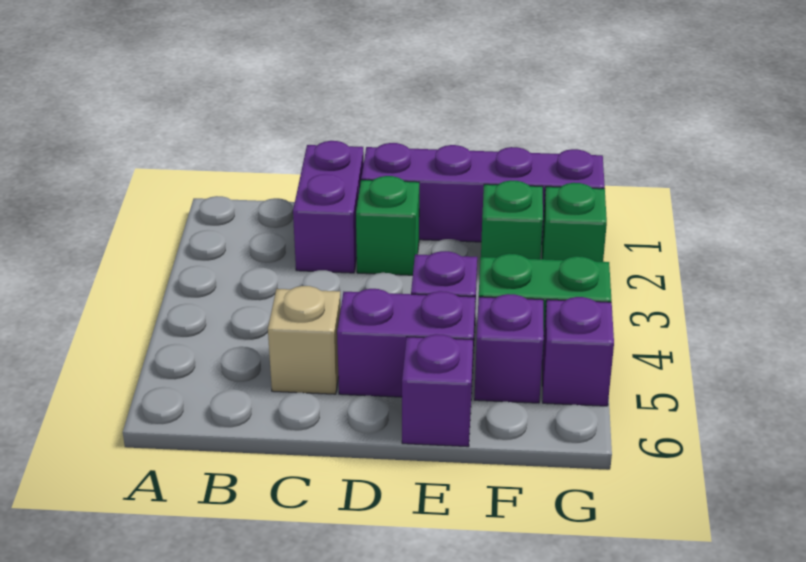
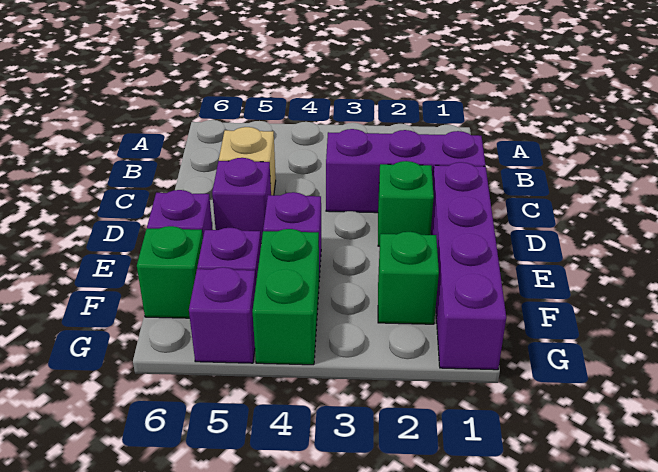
purple 1x2 brick [293,141,364,273] -> purple 1x3 brick [326,129,485,213]
purple 1x2 brick [337,289,475,397] -> purple 1x1 brick [212,158,271,243]
green 1x1 brick [542,183,607,262] -> green 1x1 brick moved to [137,226,203,318]

